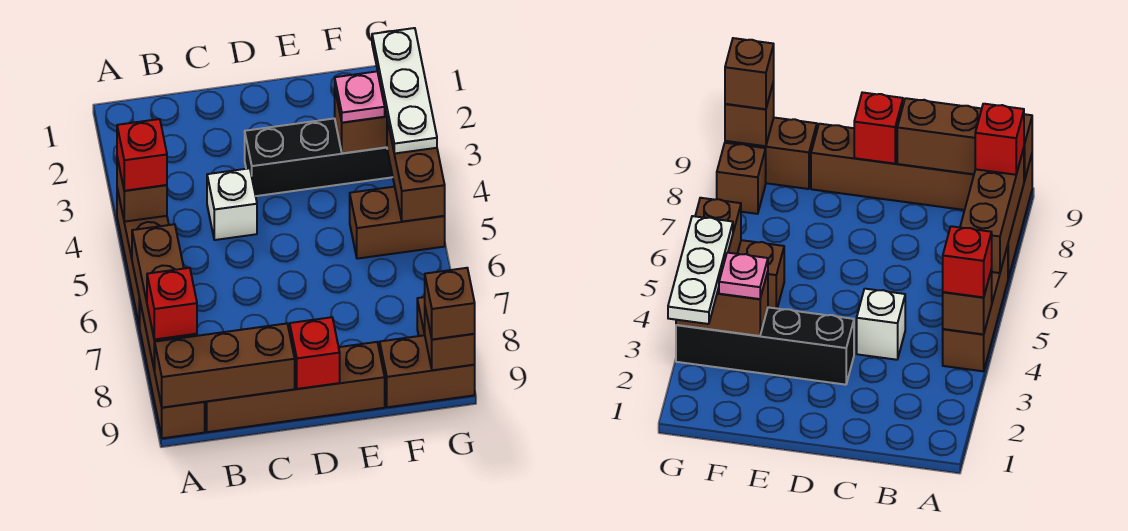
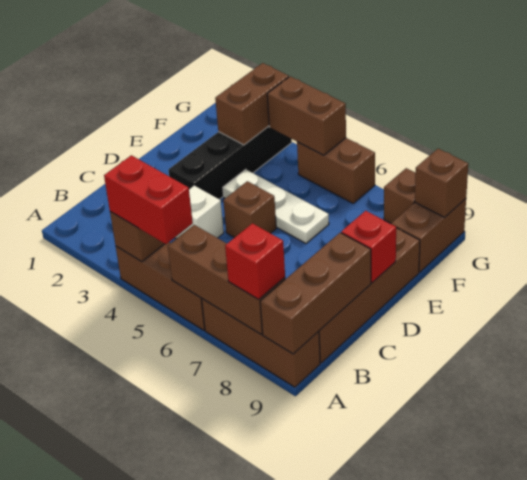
red 1x1 brick [117,119,167,191] -> red 1x2 brick [104,155,193,244]
pink 1x1 plate [335,71,385,123] -> none
brown 1x2 brick [350,187,445,259] -> brown 1x2 brick turned to [297,138,375,203]
white 1x3 plate [372,28,437,154] -> white 1x3 plate moved to [223,169,329,243]
brown 1x1 brick [425,268,475,340] -> brown 1x1 brick moved to [223,181,276,238]

